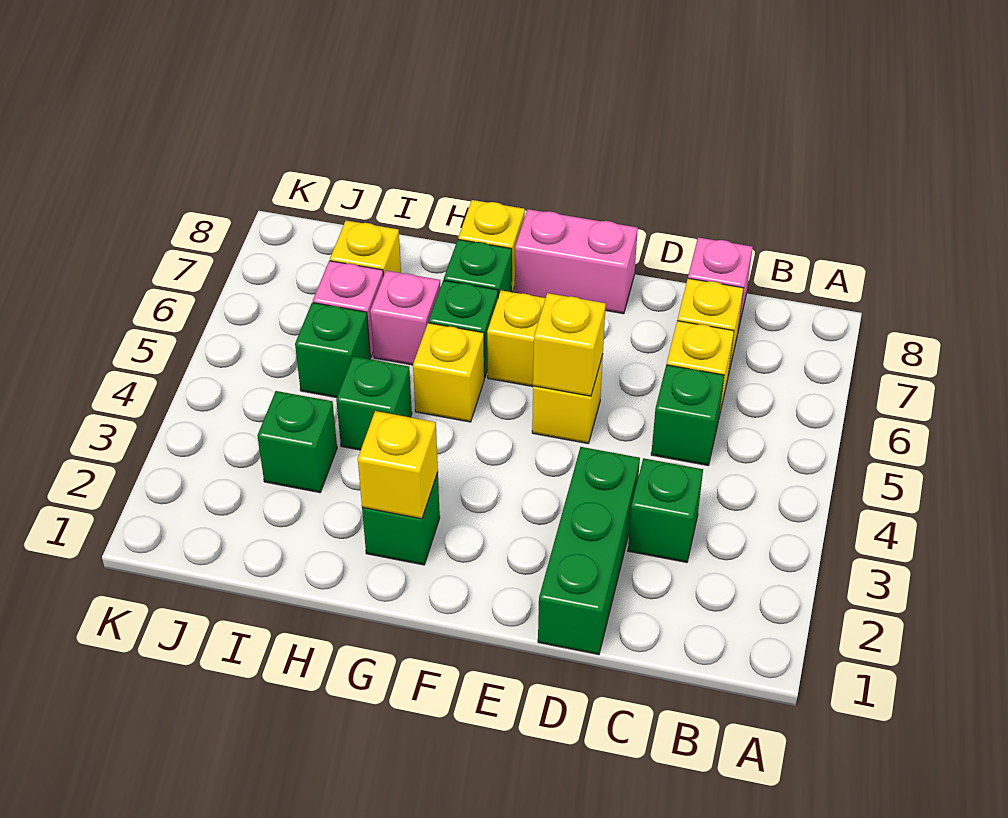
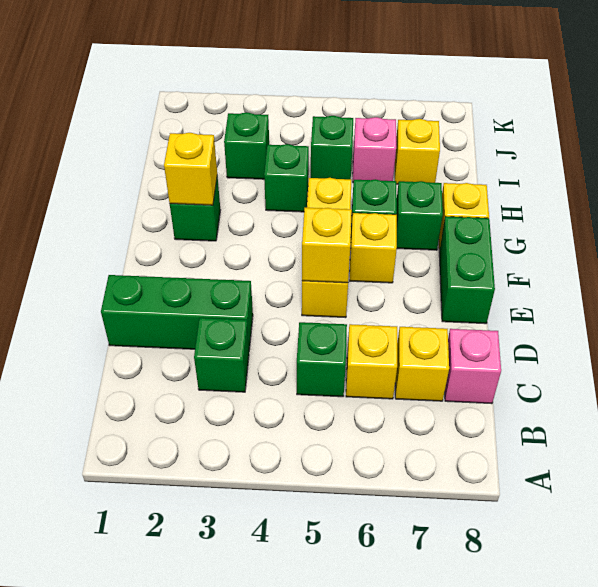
pink 1x2 brick [515,209,638,314] -> green 1x2 brick [439,216,495,324]
pink 1x1 brick [370,271,441,365] -> none

